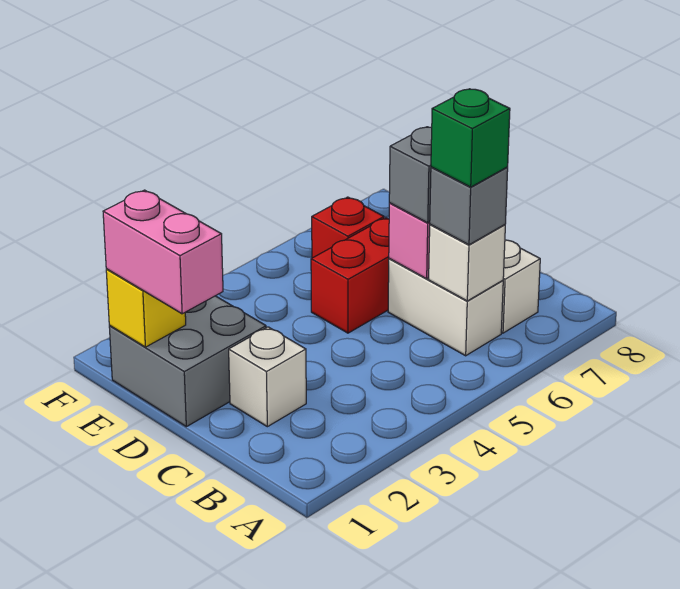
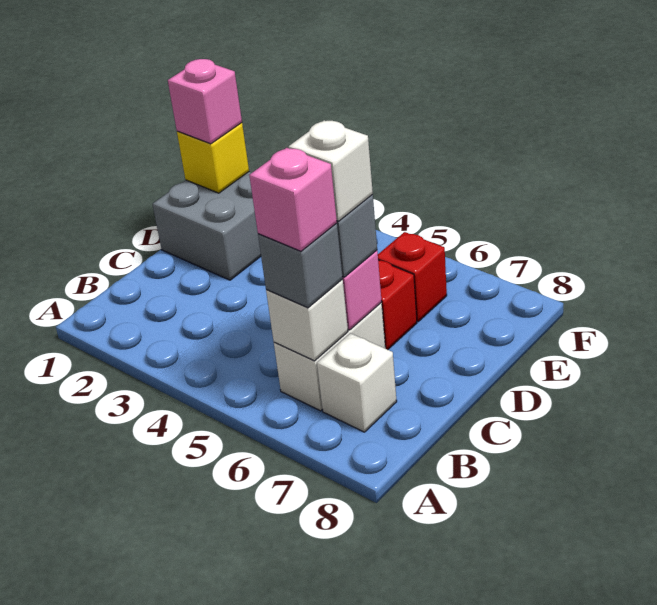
green 1x1 brick [431,89,510,187] -> pink 1x1 brick [249,148,337,251]
white 1x1 brick [229,327,306,427] -> white 1x1 brick moved to [289,120,373,221]
pink 1x2 brick [103,190,223,314] -> pink 1x1 brick [168,59,242,144]

